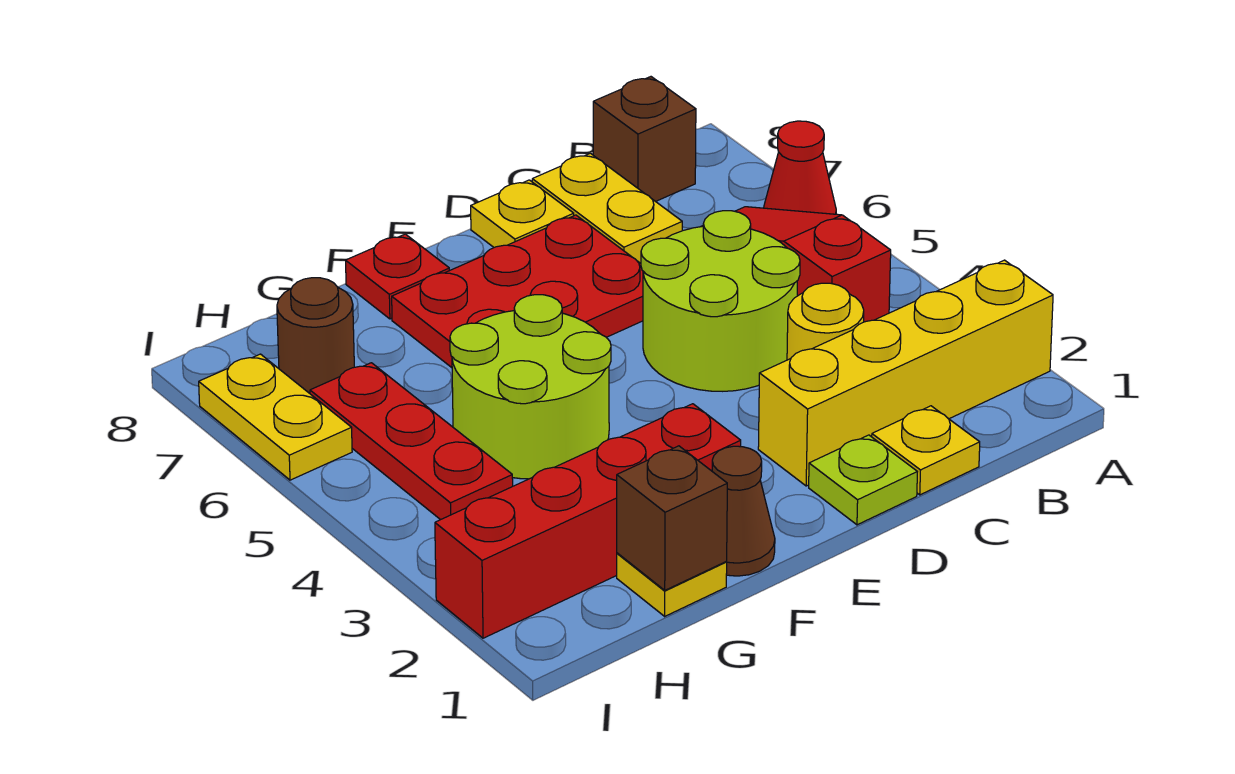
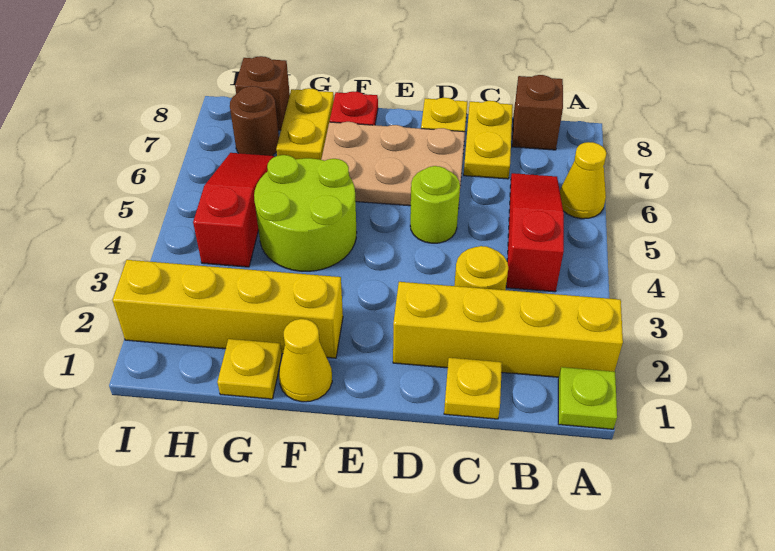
red 1x1 cone [764,121,836,214] -> yellow 1x1 cone [560,142,607,219]
lime 2x2 round brick [641,211,800,391] -> lime 1x1 round brick [410,166,460,243]
lime 1x1 plate [809,435,917,525] -> lime 1x1 plate moved to [558,367,617,429]
red 2x3 plate [392,215,643,368] -> tan 2x3 plate [321,122,465,209]
brown 1x1 cone [712,446,775,576] -> yellow 1x1 cone [279,319,332,402]
red 1x4 brick [435,404,741,638] -> yellow 1x4 brick [112,260,343,358]
brown 1x1 brick [617,446,727,590] -> brown 1x1 brick moved to [235,56,290,130]
red 1x3 plate [310,363,513,520] -> red 1x3 slope [193,153,274,267]
yellow 1x2 plate [199,354,352,480] -> yellow 1x2 plate moved to [276,88,334,160]

